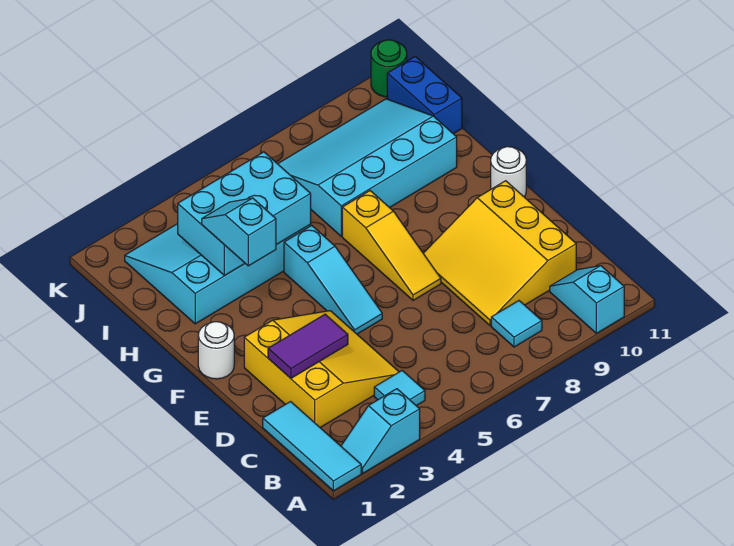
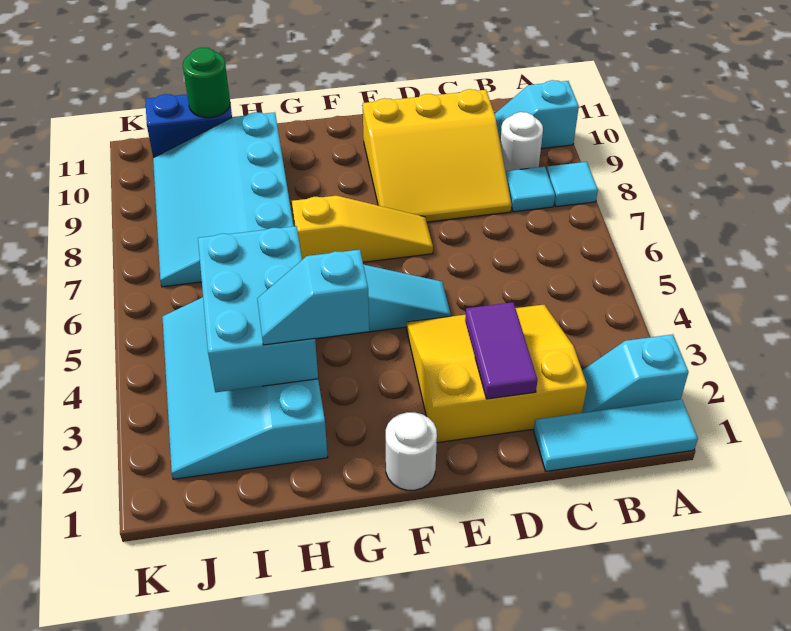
cyan 1x2 slope [341,389,420,473] -> cyan 1x2 slope turned to [582,334,689,413]
cyan 1x1 tile [374,371,425,406] -> cyan 1x1 tile moved to [546,162,598,207]
white 1x1 round brick [491,147,526,197] -> white 1x1 round brick moved to [500,112,543,171]
green 1x1 round brick [371,40,407,97] -> green 1x1 round brick moved to [183,47,230,118]

